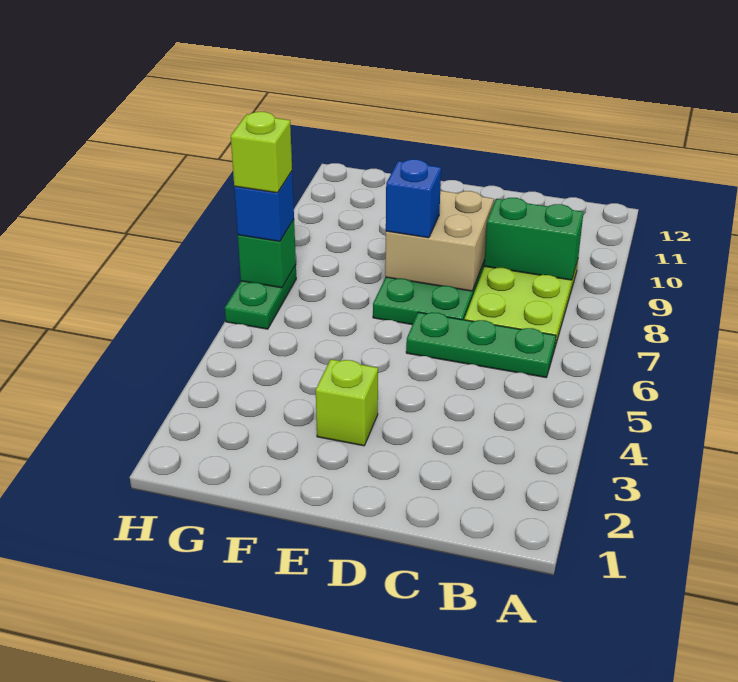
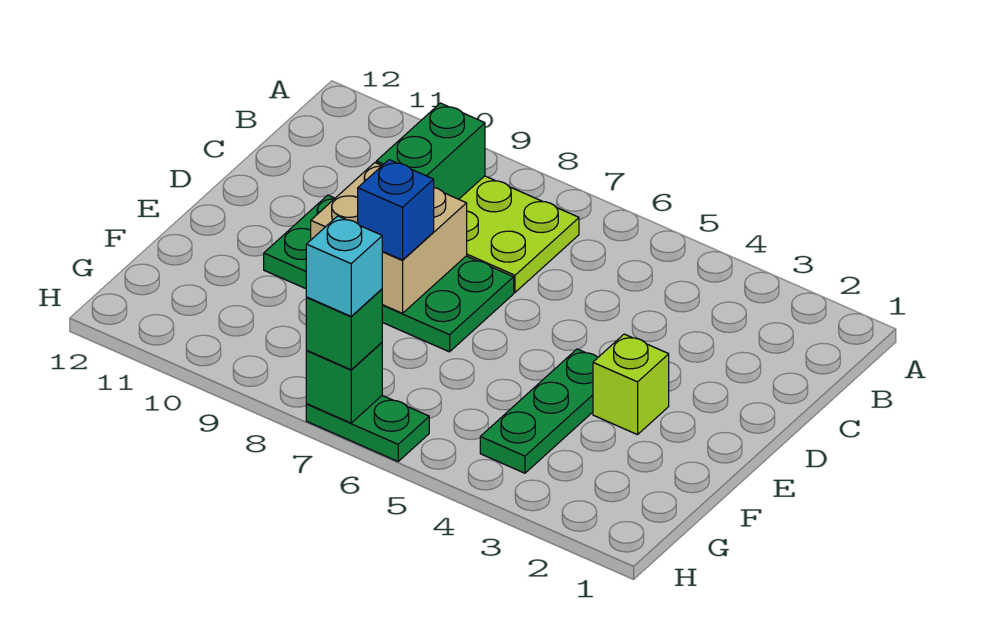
green 1x3 plate [406,312,556,377] -> green 1x3 plate moved to [480,349,598,473]
blue 1x1 brick [234,171,294,241] -> green 1x1 brick [306,289,382,370]
lime 1x1 brick [231,112,292,193] -> cyan 1x1 brick [306,216,382,316]

